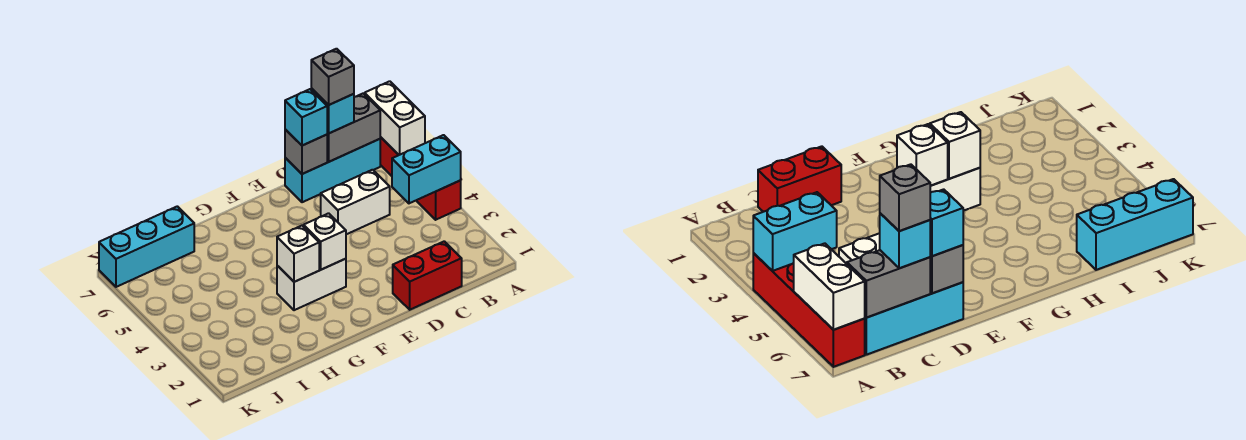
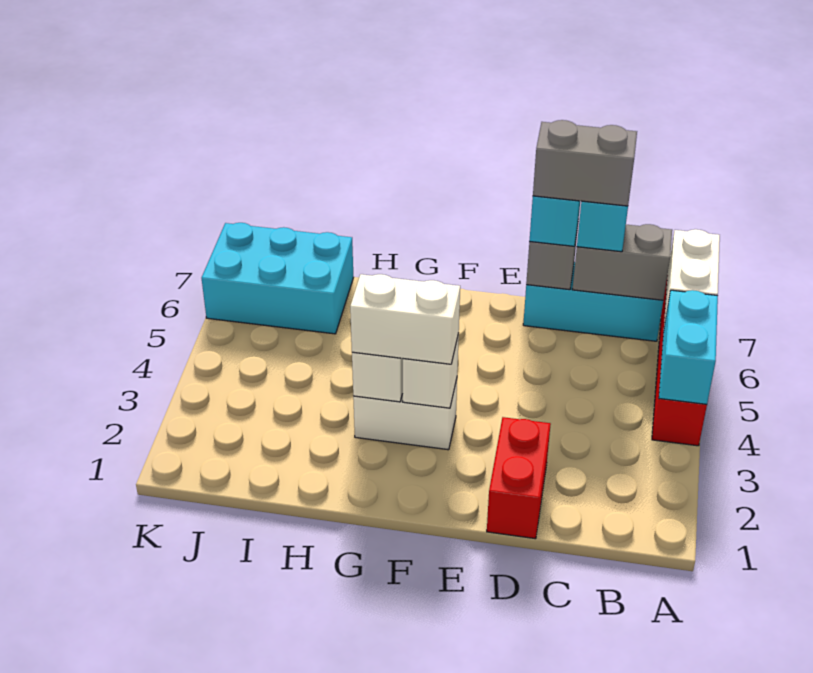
cyan 1x2 brick [392,135,461,203] -> cyan 1x2 brick turned to [659,290,718,404]
red 1x2 brick [393,241,462,310] -> red 1x2 brick turned to [487,417,551,539]
white 1x2 brick [321,170,390,234] -> white 1x2 brick moved to [350,274,460,364]
grey 1x1 brick [311,49,354,105] -> grey 1x2 brick [533,120,637,206]
cyan 1x3 brick [99,206,194,287] -> cyan 2x3 brick [202,223,353,334]

